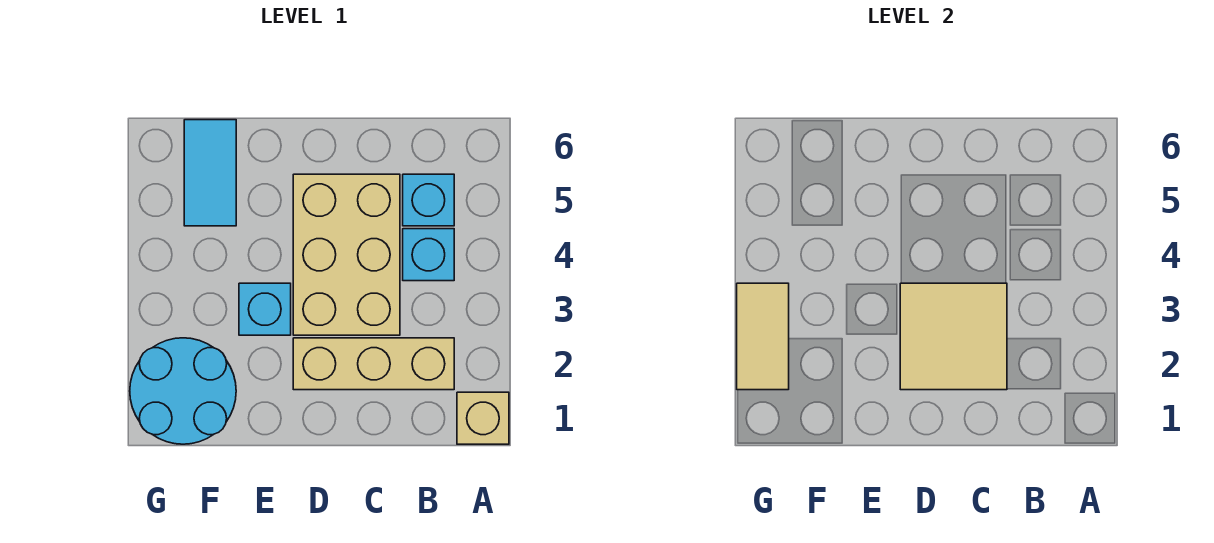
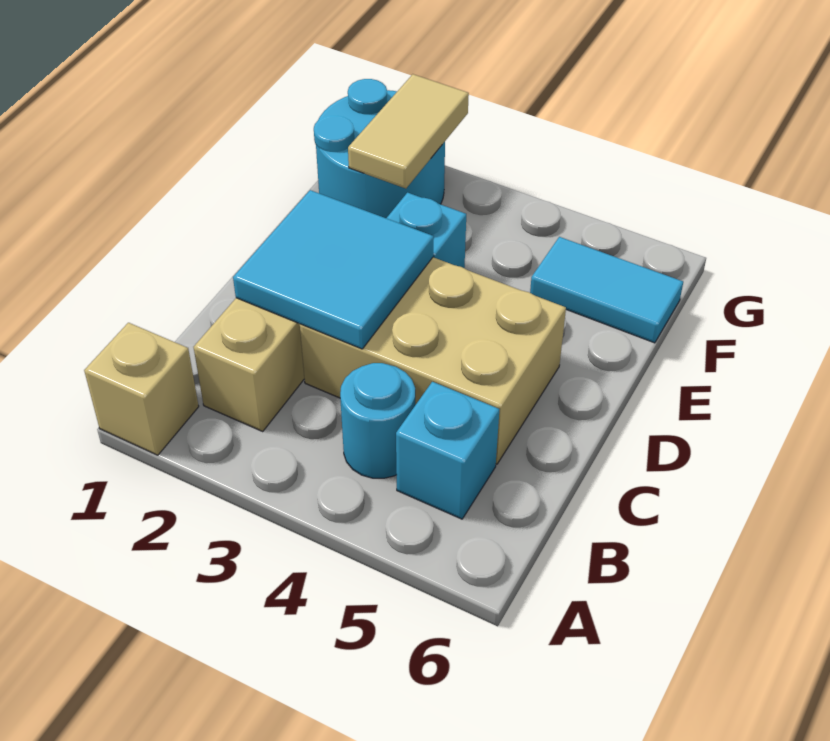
cyan 1x1 brick [403,229,454,281] -> cyan 1x1 round brick [340,363,415,478]
tan 2x2 tile [900,283,1007,390] -> cyan 2x2 tile [233,190,434,349]
tan 1x2 tile [737,283,789,390] -> tan 1x2 tile turned to [348,74,469,189]

